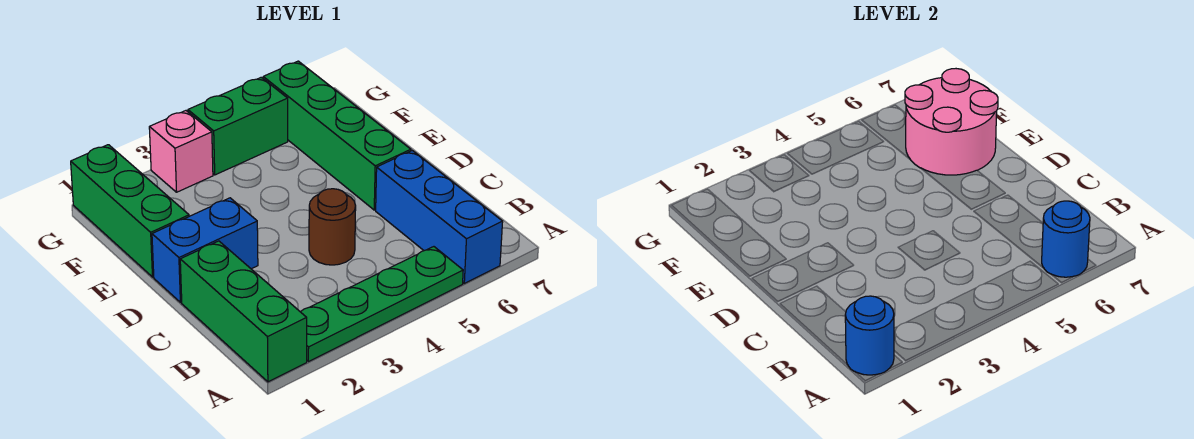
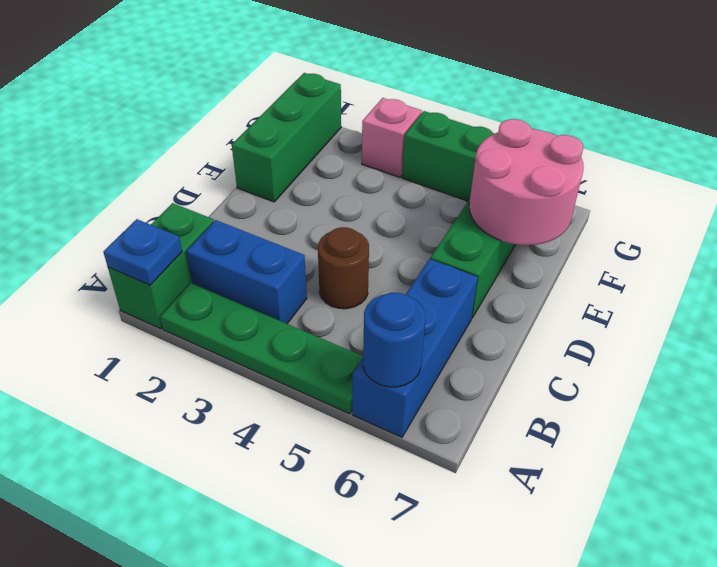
green 1x3 brick [180,241,307,382] -> green 1x2 brick [108,203,214,329]
blue 1x1 round brick [845,296,894,375] -> blue 1x1 plate [103,219,182,285]
blue 1x2 brick [152,198,258,302] -> blue 1x2 brick moved to [186,220,307,324]

